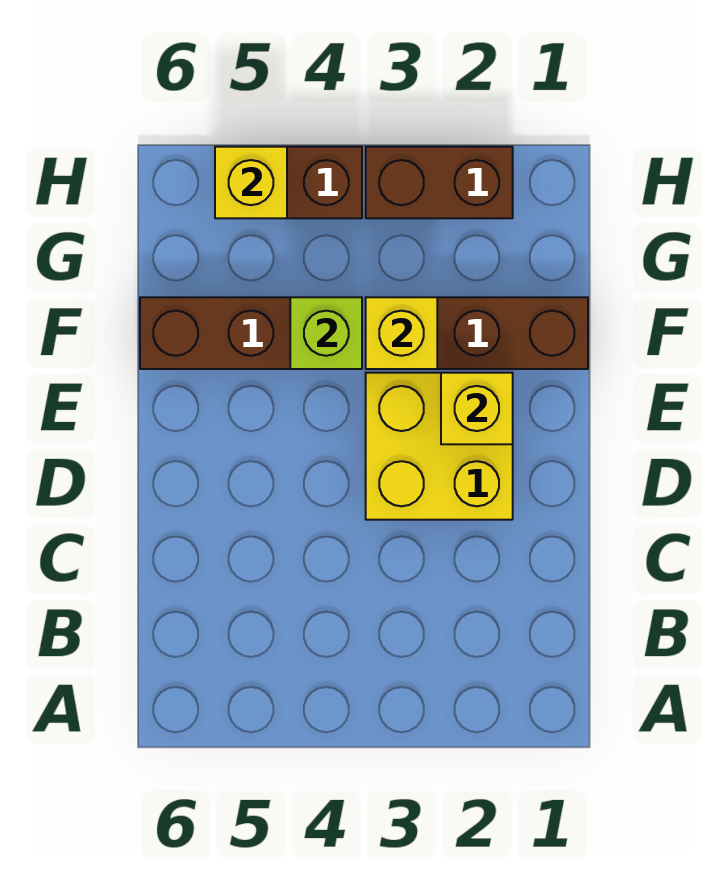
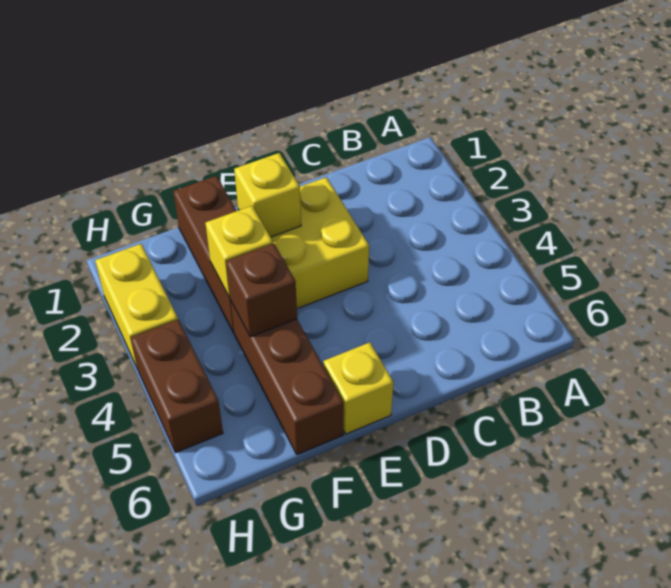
lime 1x1 brick [290,297,362,369] -> brown 1x1 brick [226,243,297,337]
brown 1x2 brick [366,147,513,218] -> yellow 1x2 brick [95,244,178,369]
yellow 1x1 brick [215,147,287,218] -> yellow 1x1 brick moved to [323,342,394,434]

